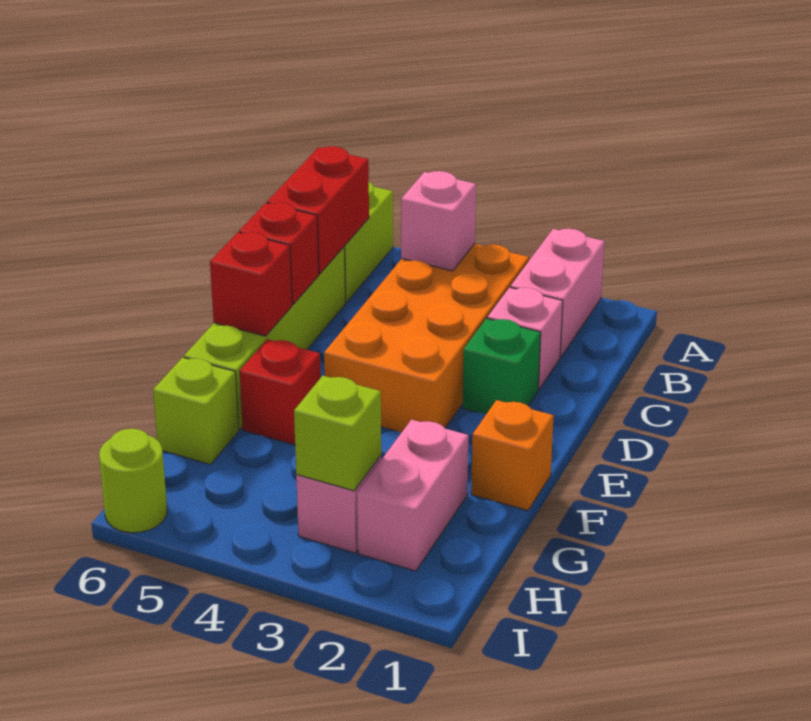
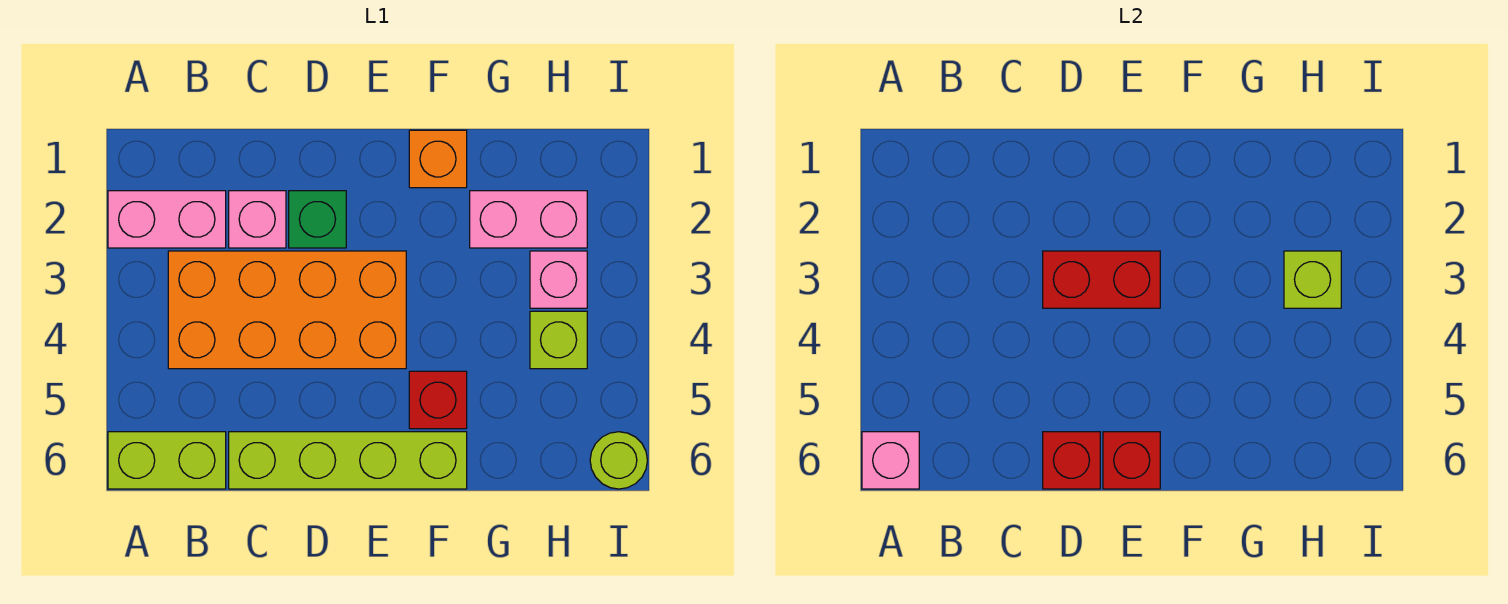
pink 1x1 brick [401,171,476,271] -> pink 1x1 brick moved to [862,432,919,489]
red 1x2 brick [267,146,369,274] -> red 1x2 brick moved to [1043,251,1160,308]
lime 1x1 brick [153,357,239,465] -> lime 1x1 brick moved to [530,311,587,369]

